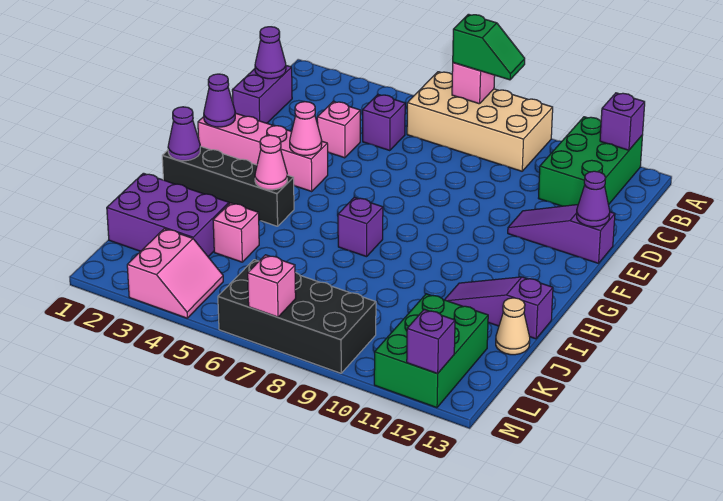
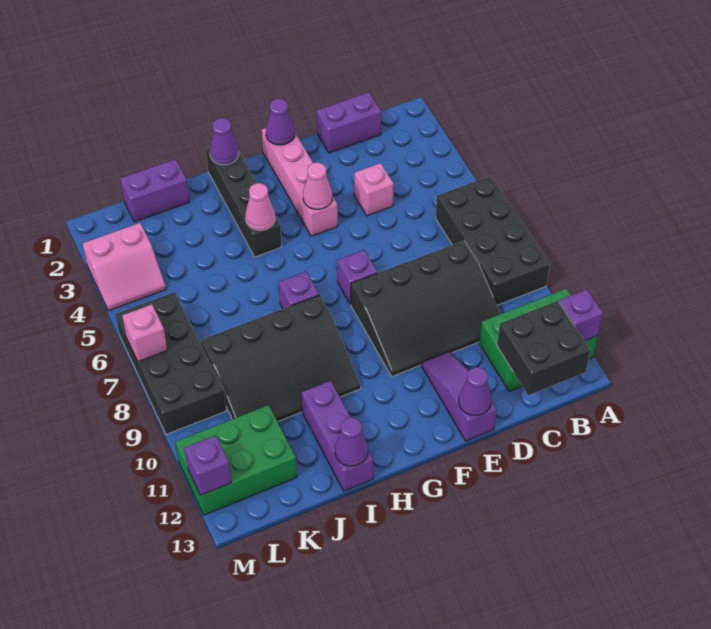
tan 2x4 brick [407,72,553,171] -> black 2x4 brick [436,176,550,305]
pink 1x1 brick [452,63,495,104] -> none
green 1x2 slope [453,14,525,80] -> none
none -> black 2x2 brick [497,301,590,395]
purple 1x1 cone [255,27,286,79] -> purple 1x1 cone moved to [335,417,368,466]
purple 1x1 brick [363,95,405,151] -> purple 1x1 brick moved to [337,250,378,304]
none -> black 3x4 slope [351,241,500,376]
none -> black 3x4 slope [201,295,361,422]
purple 1x3 slope [445,277,553,339] -> purple 1x3 brick [302,381,374,491]
purple 2x3 brick [107,173,229,257] -> purple 1x2 brick [120,159,190,222]
pink 1x1 brick [213,203,259,262] -> none
tan 1x1 cone [496,298,530,355] -> none

